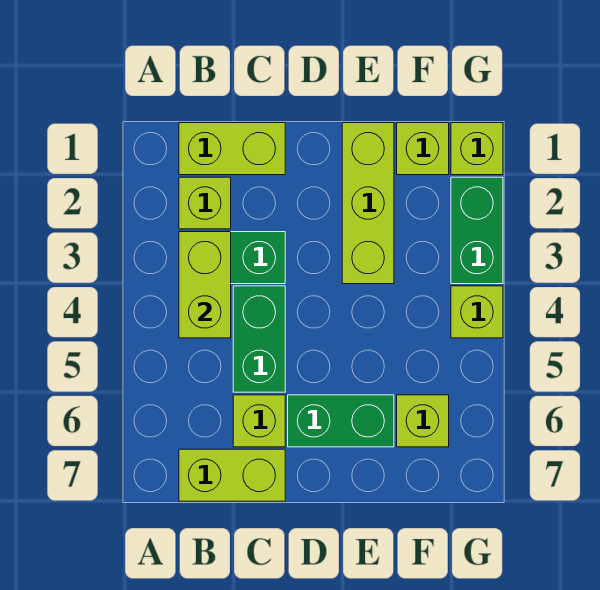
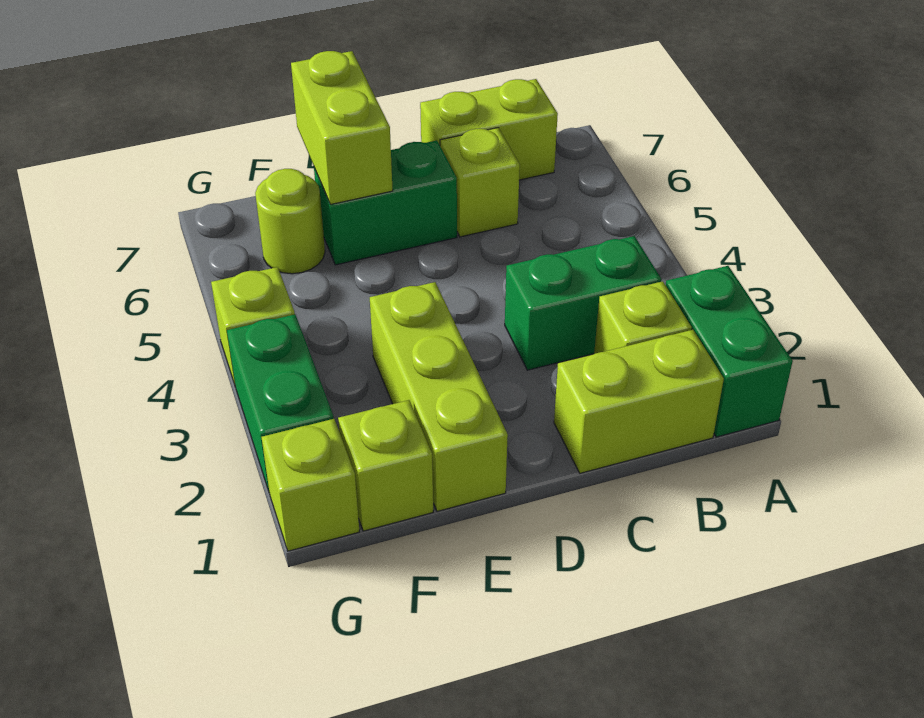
lime 1x2 brick [179,232,231,338] -> lime 1x2 brick moved to [291,51,393,204]
green 1x2 brick [233,286,285,392] -> green 1x2 brick moved to [666,266,793,437]
lime 1x1 brick [397,395,449,447] -> lime 1x1 round brick [255,169,325,274]

